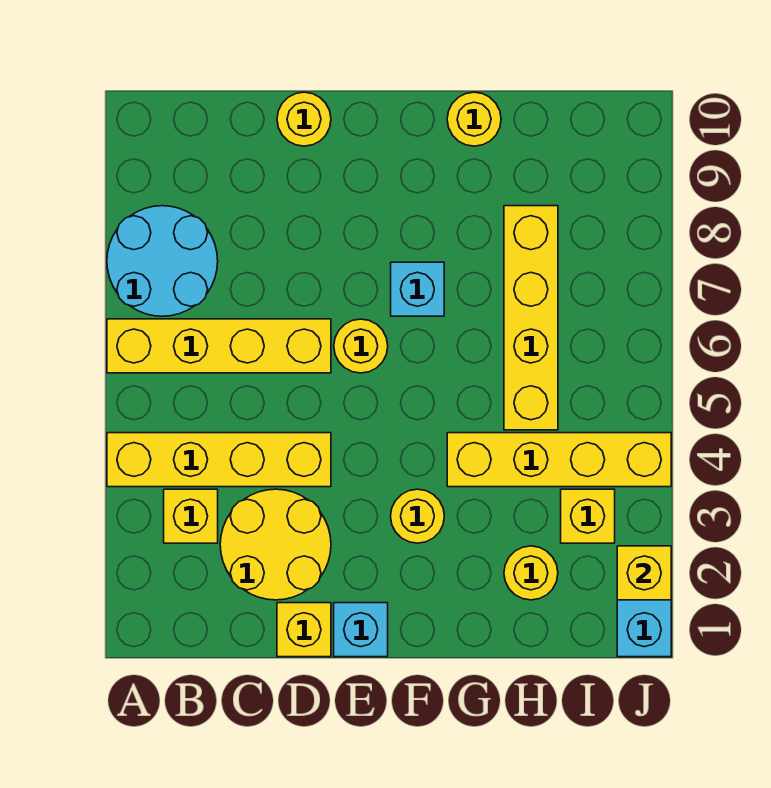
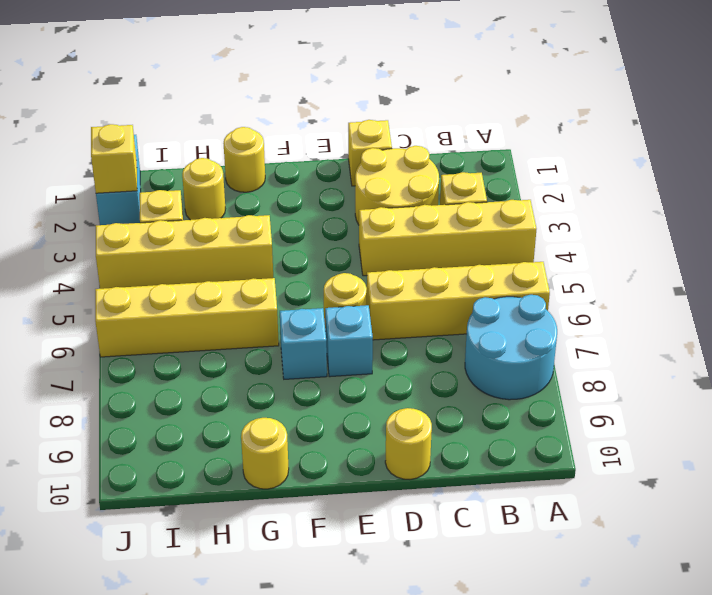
cyan 1x1 brick [334,603,388,657] -> cyan 1x1 brick moved to [325,305,373,377]
yellow 1x1 round brick [391,489,444,543] -> yellow 1x1 round brick moved to [223,127,265,192]
yellow 1x4 brick [504,206,558,430] -> yellow 1x4 brick turned to [95,278,279,357]

